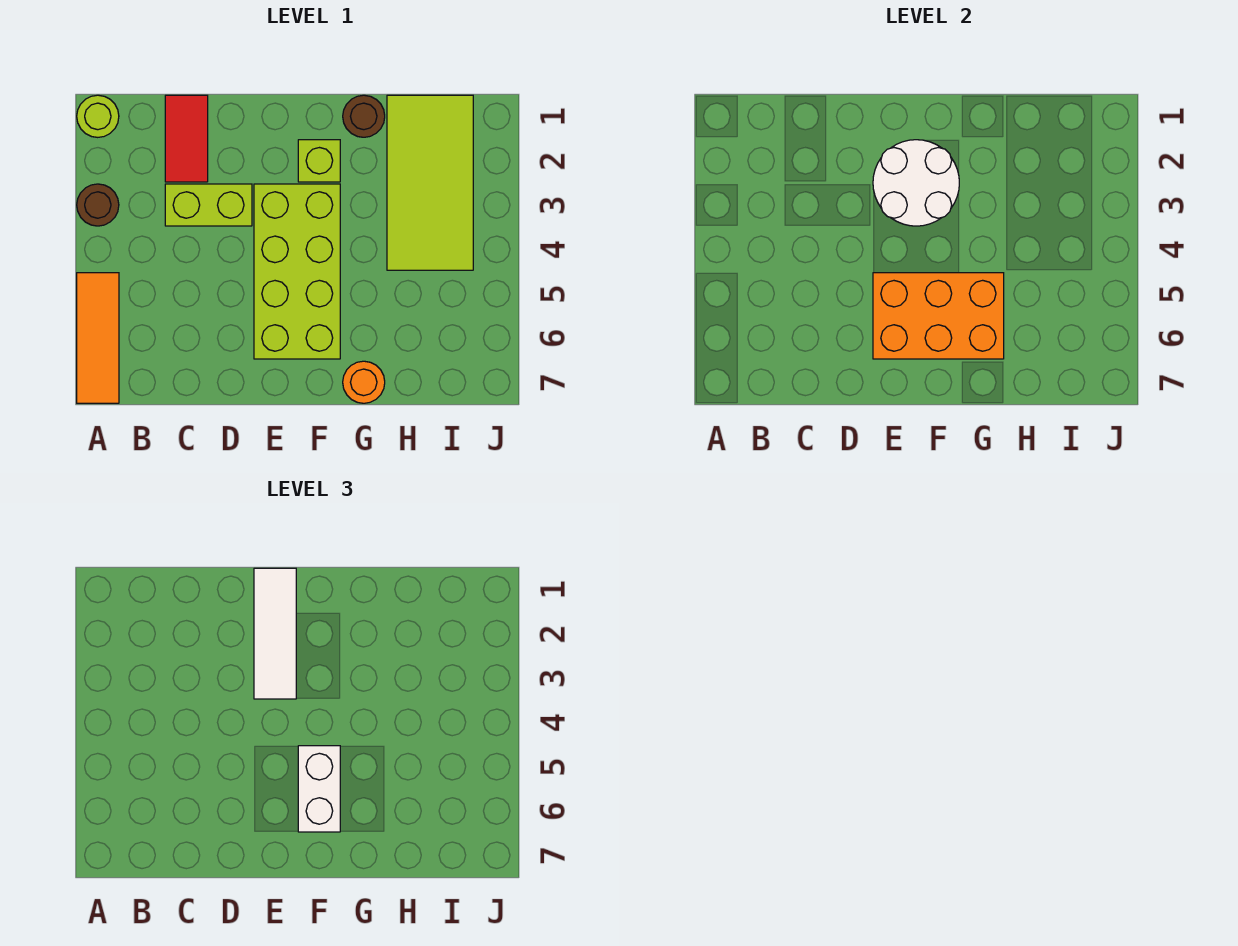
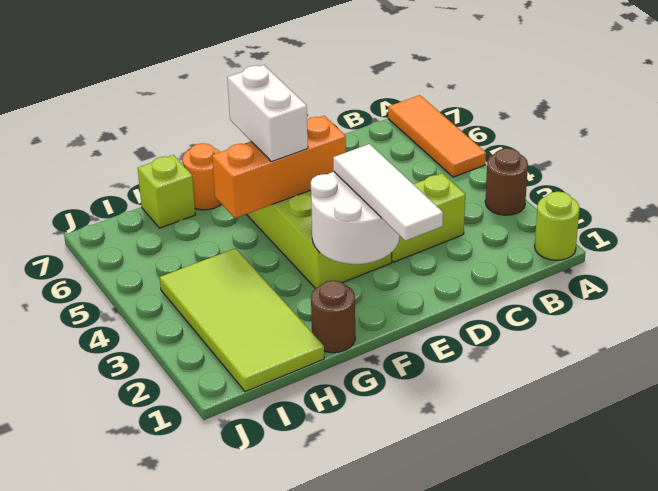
red 1x2 tile [165,95,208,182] -> none
orange 2x3 brick [873,273,1004,359] -> orange 1x3 brick [212,116,346,218]
lime 1x1 brick [298,140,340,182] -> lime 1x1 brick moved to [138,155,195,228]

